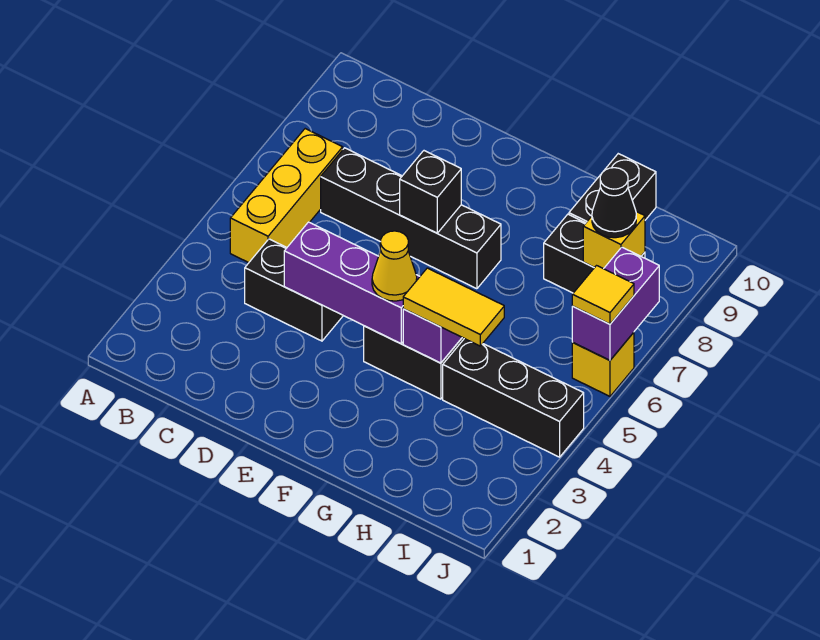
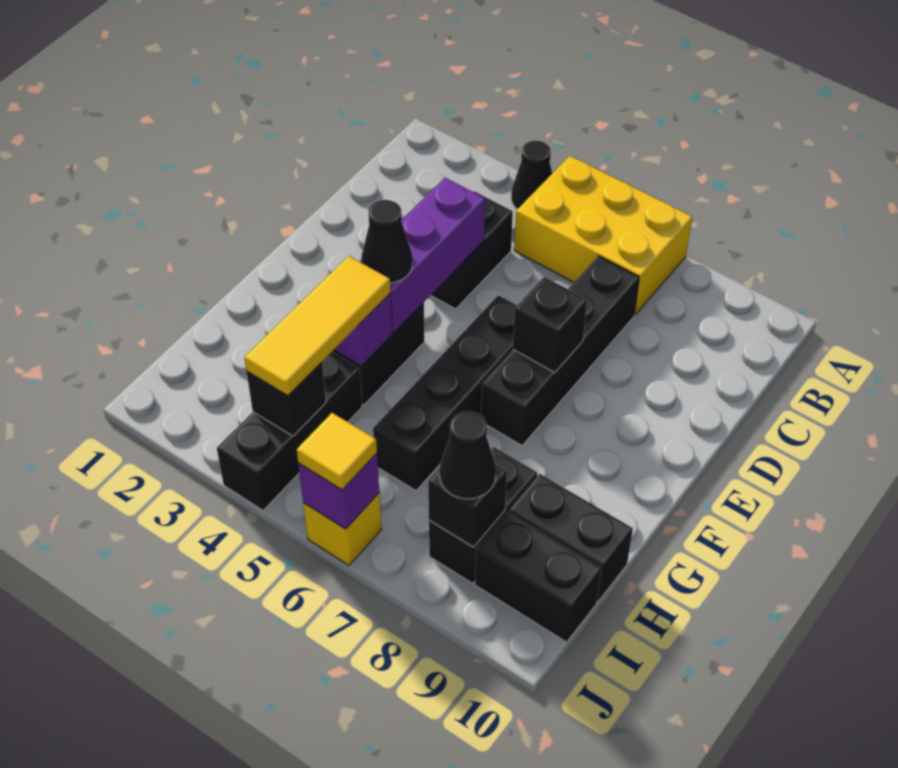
none -> black 1x1 cone [511,141,552,209]
yellow 1x3 brick [230,129,343,263] -> yellow 2x3 brick [514,156,692,315]
none -> black 1x4 brick [373,295,517,491]
yellow 1x1 cone [372,231,417,301] -> black 1x1 cone [361,200,413,283]
yellow 1x2 tile [403,268,504,346] -> yellow 1x3 tile [244,256,390,396]
none -> black 1x1 brick [247,362,326,436]
yellow 1x1 brick [583,212,645,269] -> black 1x1 brick [428,464,507,547]
none -> black 1x2 brick [475,512,601,642]
purple 1x2 brick [572,247,659,360] -> purple 1x1 brick [298,453,379,529]

